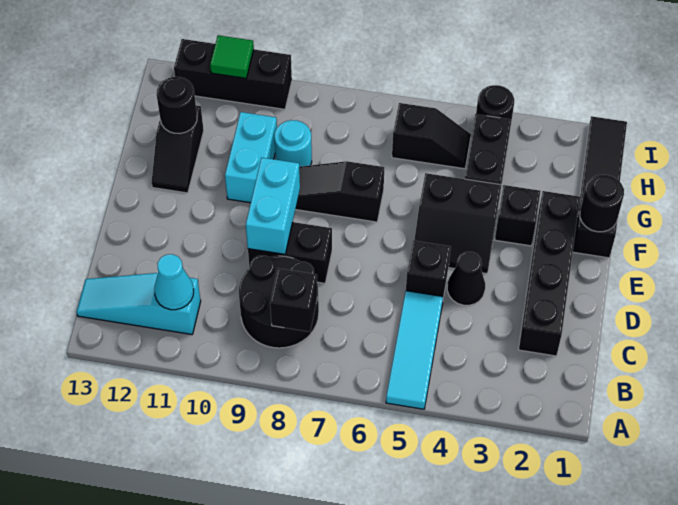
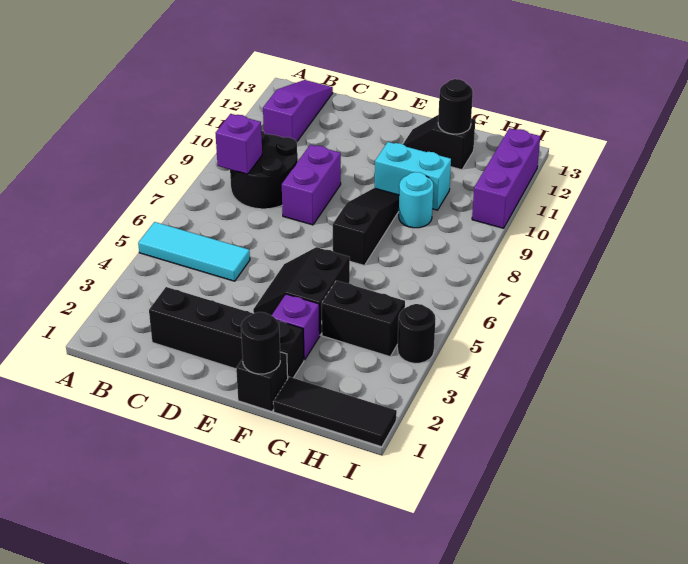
black 1x1 brick [270,268,317,332] -> purple 1x1 brick [216,114,262,174]
cyan 1x3 slope [76,273,201,334] -> purple 1x3 slope [263,80,333,142]
cyan 1x1 cone [154,254,194,310] -> none
black 1x1 cone [447,252,485,305] -> none
black 1x1 brick [406,241,451,297] -> none
black 1x2 brick [248,222,332,283] -> purple 1x2 brick [282,145,341,225]
cyan 1x2 brick [246,158,300,254] -> none
black 1x1 brick [495,185,541,246] -> purple 1x1 brick [271,294,320,360]
black 1x2 slope [392,103,471,169] -> none
black 1x3 brick [174,39,292,109] -> purple 1x3 brick [472,128,540,228]
green 1x1 tile [210,35,254,78] -> none

